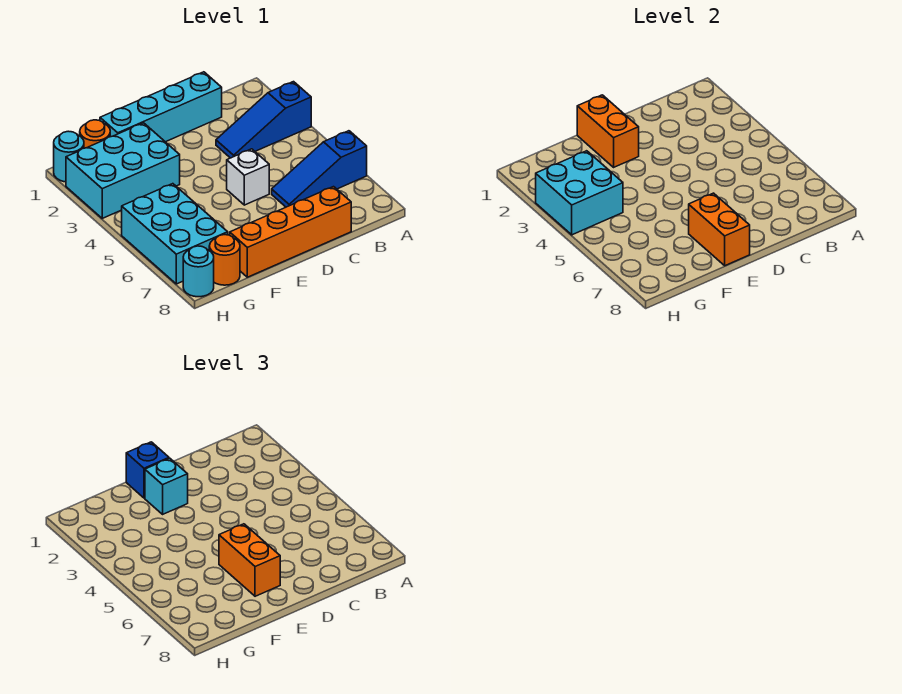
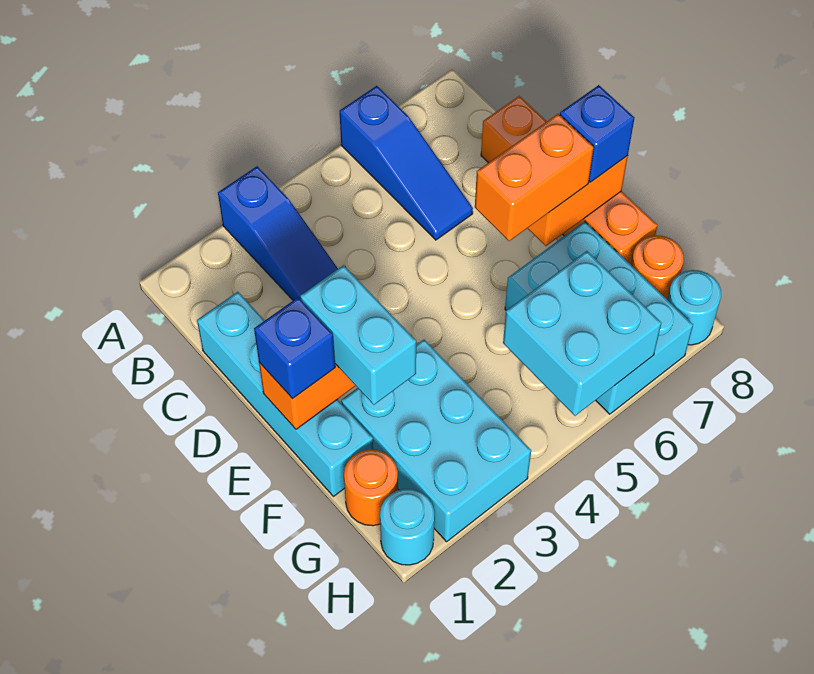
white 1x1 brick [227,149,269,205] -> none
cyan 1x1 brick [145,458,188,514] -> cyan 1x2 brick [300,265,416,405]
none -> blue 1x1 brick [560,85,635,182]
cyan 2x2 brick [536,151,623,235] -> cyan 2x2 brick moved to [503,251,661,416]
cyan 2x3 brick [122,184,228,284] -> cyan 2x3 brick turned to [505,221,693,414]

